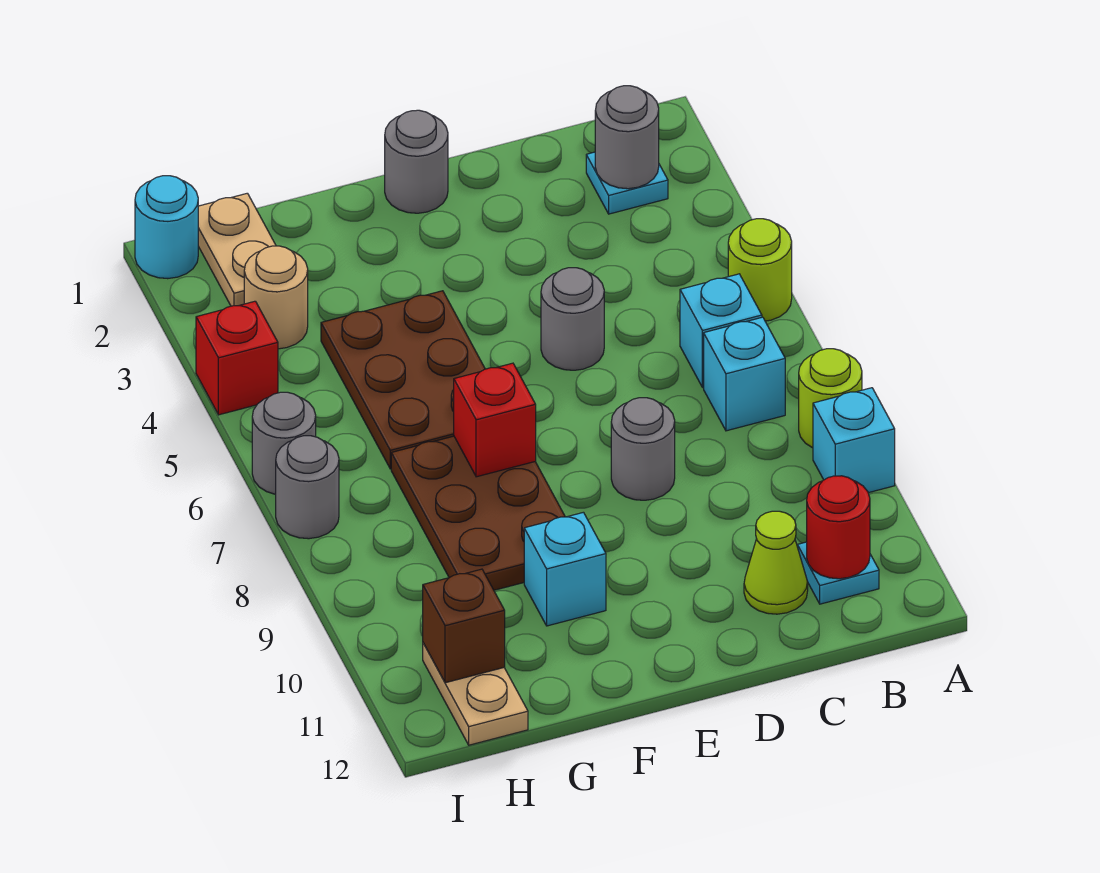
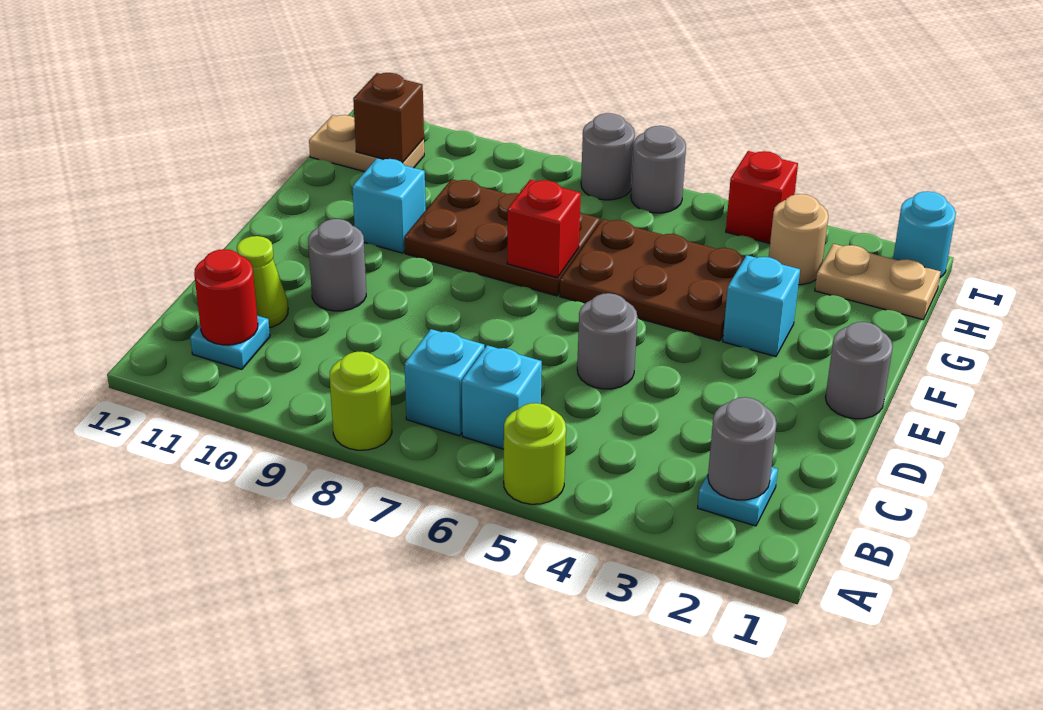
cyan 1x1 brick [813,388,895,493] -> cyan 1x1 brick moved to [723,255,800,357]
grey 1x1 round brick [611,398,675,500] -> grey 1x1 round brick moved to [308,219,366,311]

